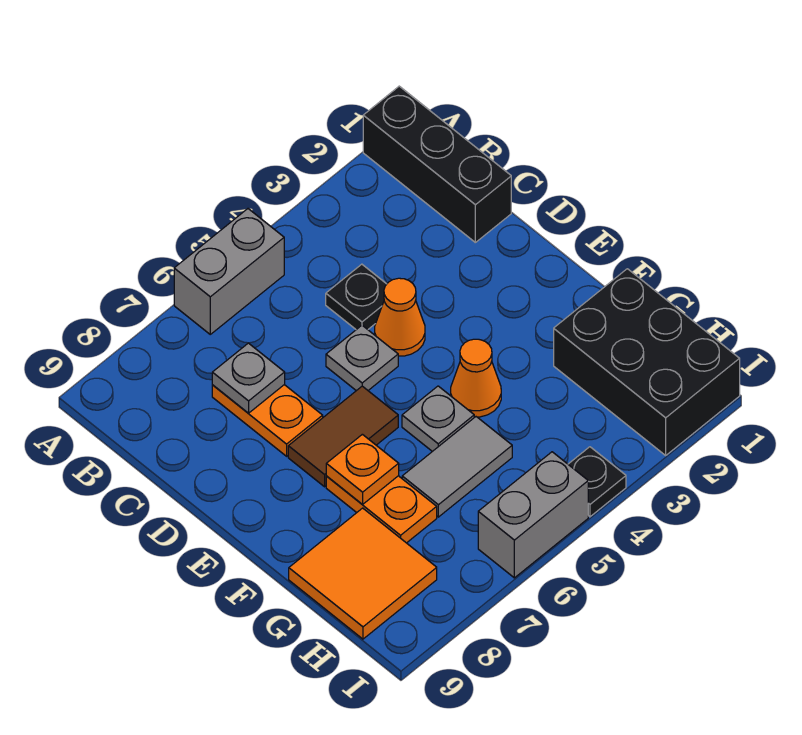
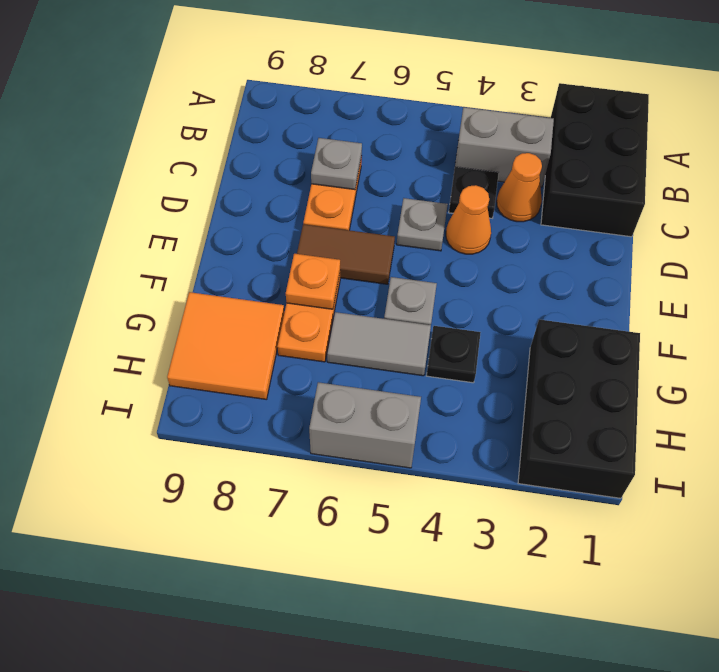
black 1x3 brick [363,86,511,242] -> black 2x3 brick [541,83,649,237]
grey 1x2 brick [174,209,284,334] -> grey 1x2 brick moved to [455,107,554,187]
orange 1x1 cone [451,339,501,417] -> orange 1x1 cone moved to [497,153,542,222]
black 1x1 plate [568,447,626,517] -> black 1x1 plate moved to [427,326,481,383]

